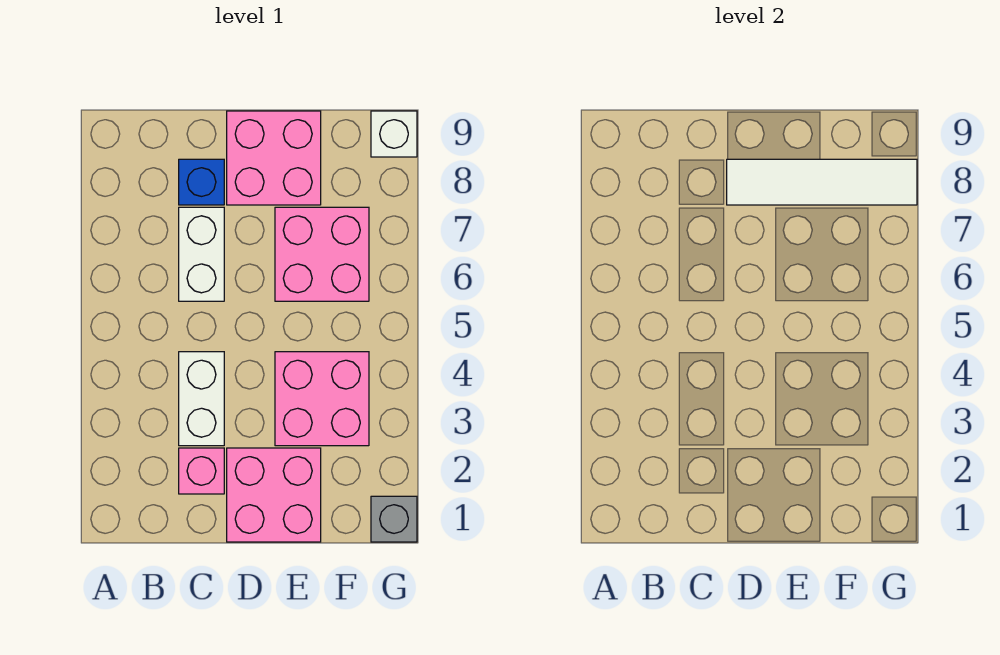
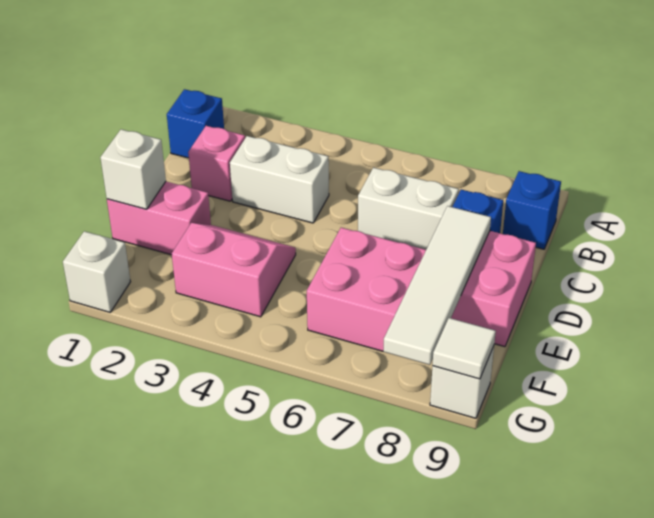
none -> blue 1x1 brick [167,89,224,158]
none -> blue 1x1 brick [503,171,561,249]
pink 2x2 brick [227,448,321,542] -> pink 1x2 brick [107,182,211,255]
none -> white 1x1 brick [100,129,166,209]
pink 2x2 brick [275,352,369,446] -> pink 2x2 slope [172,223,296,317]
grey 1x1 brick [371,496,417,542] -> white 1x1 brick [63,231,130,312]
none -> white 1x1 tile [433,318,496,379]

